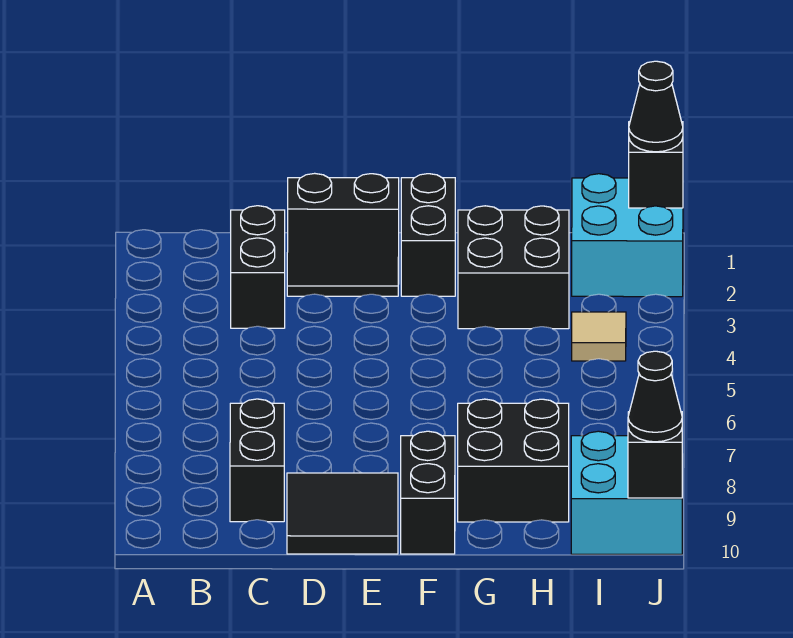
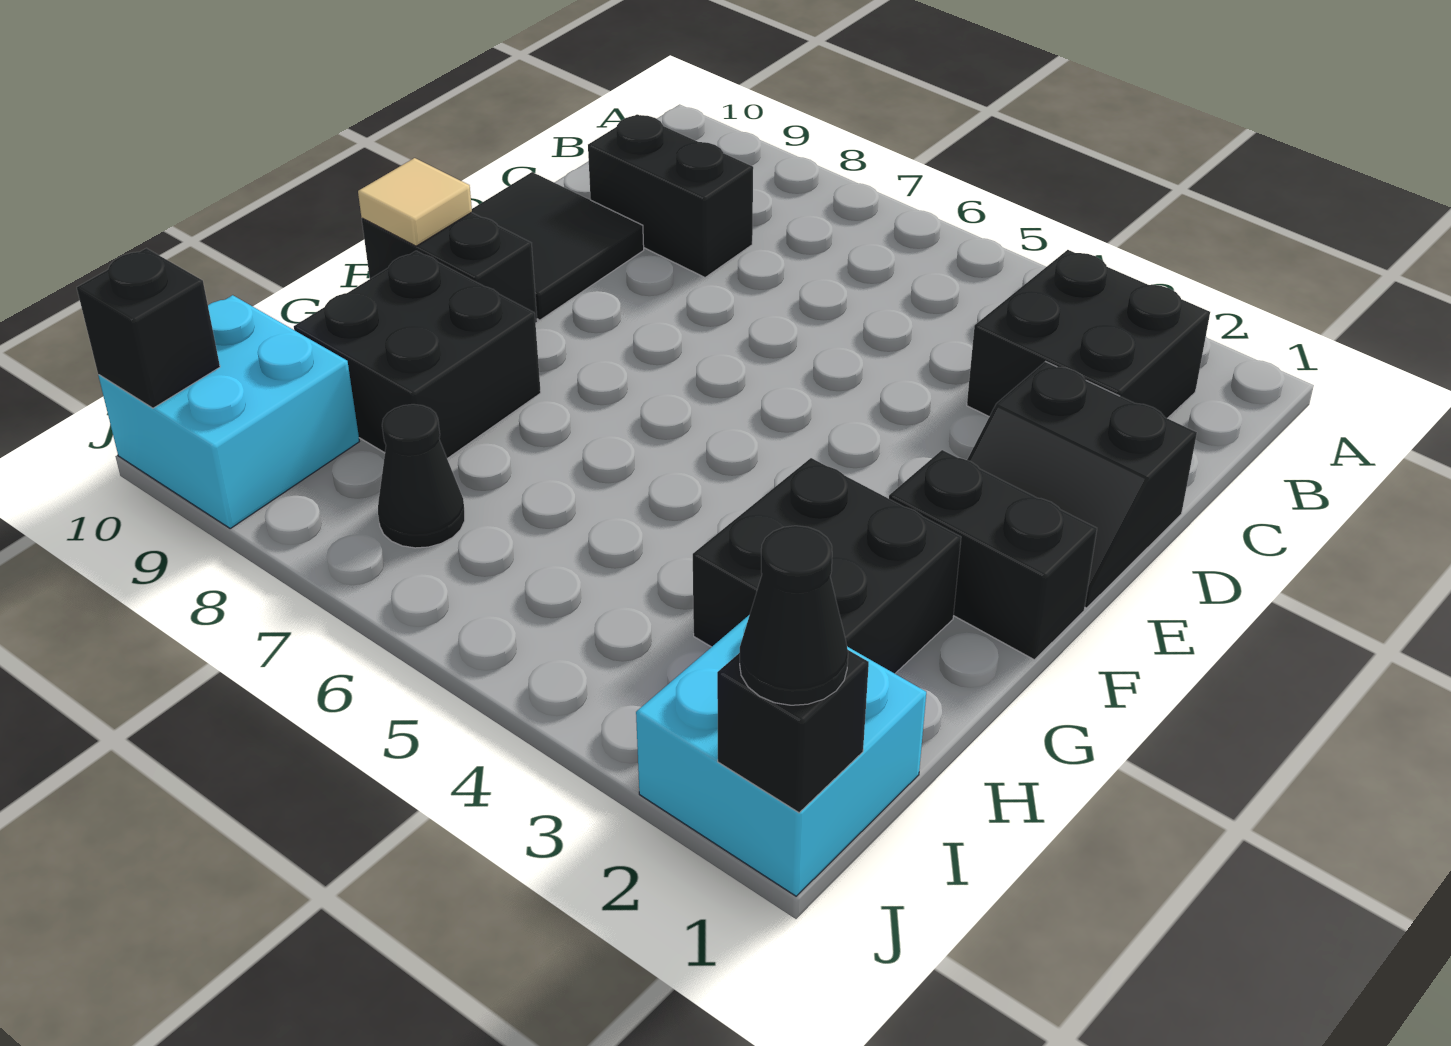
black 1x2 brick [231,206,285,328] -> black 2x2 brick [967,250,1210,418]
black 2x2 slope [287,173,399,296] -> black 2x2 slope turned to [967,362,1197,608]
tan 1x1 tile [572,312,626,361] -> tan 1x1 tile moved to [358,158,472,246]
black 1x1 cone [628,351,682,442] -> black 1x1 cone moved to [378,404,465,548]

